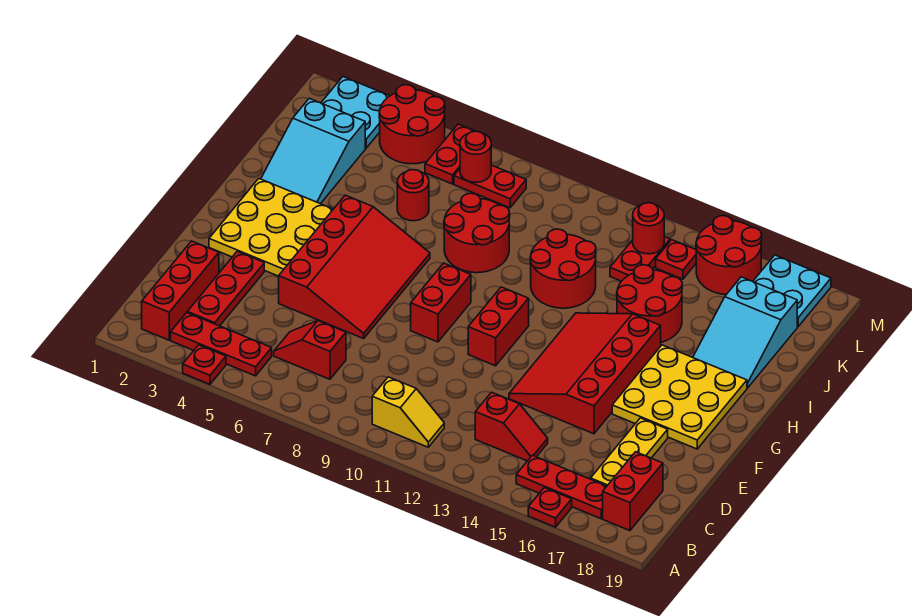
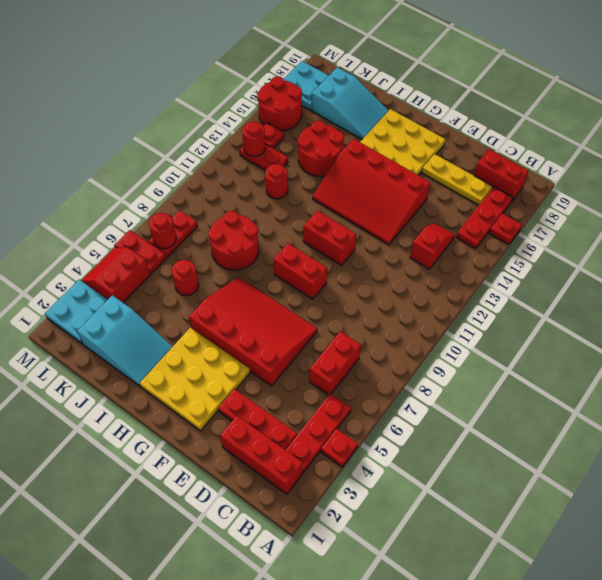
yellow 1x2 slope [372,377,444,447] -> none
red 1x2 slope [274,321,346,379] -> red 1x2 brick [309,331,361,395]
red 2x2 round brick [530,229,596,308] -> red 1x1 round brick [265,164,288,199]
red 2x2 round brick [379,85,445,164] -> red 2x2 slope [81,247,150,303]

